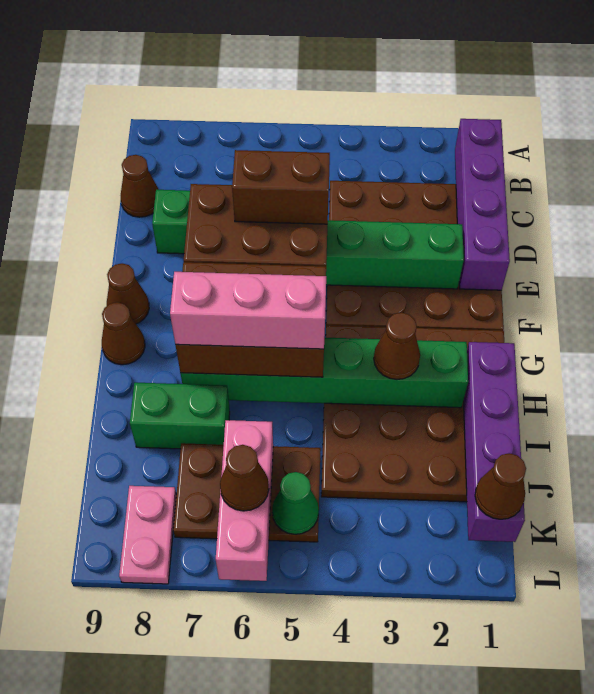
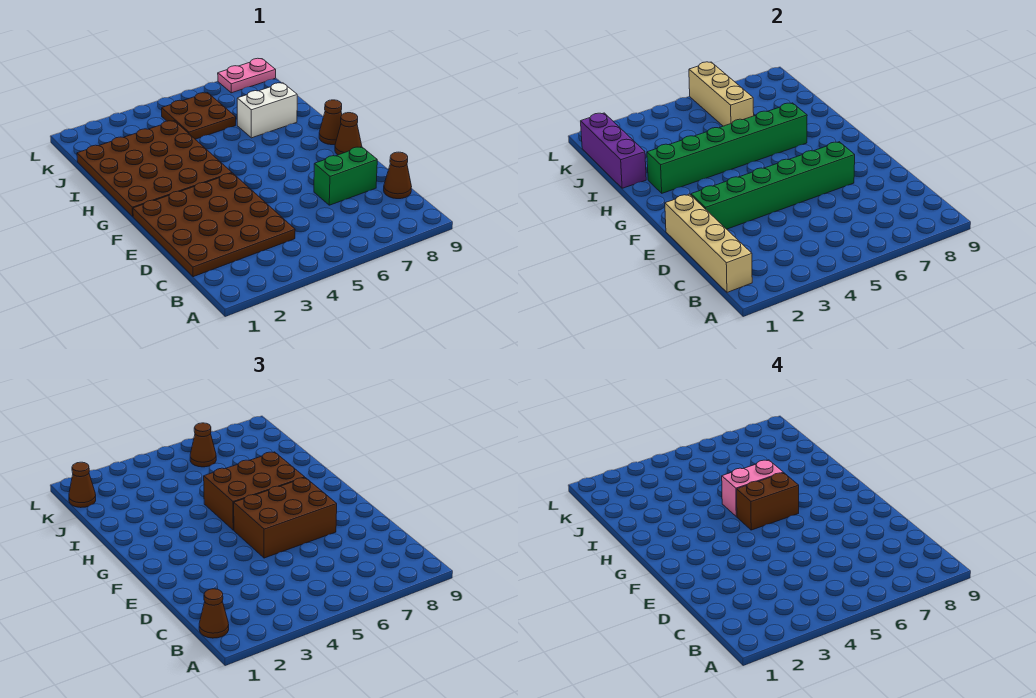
purple 1x4 brick [455,119,510,290] -> tan 1x4 brick [665,194,752,292]
brown 1x2 brick [232,150,330,224] -> brown 1x2 brick moved to [737,473,799,530]
purple 1x4 brick [463,342,525,542] -> purple 1x3 brick [581,113,646,188]
brown 1x1 cone [374,313,420,380] -> brown 1x1 cone moved to [199,589,229,638]
pink 1x3 brick [170,272,326,349] -> pink 1x2 brick [722,460,783,517]
green 1x2 brick [130,383,230,449] -> white 1x2 brick [237,83,297,138]
brown 2x3 plate [173,443,321,542] -> brown 2x2 plate [162,93,236,139]
pink 1x3 brick [216,420,273,581] -> tan 1x3 brick [689,62,754,126]
green 1x1 cone [272,472,319,534] -> none
pink 1x2 plate [119,486,176,584] -> pink 1x2 plate turned to [218,58,276,93]

